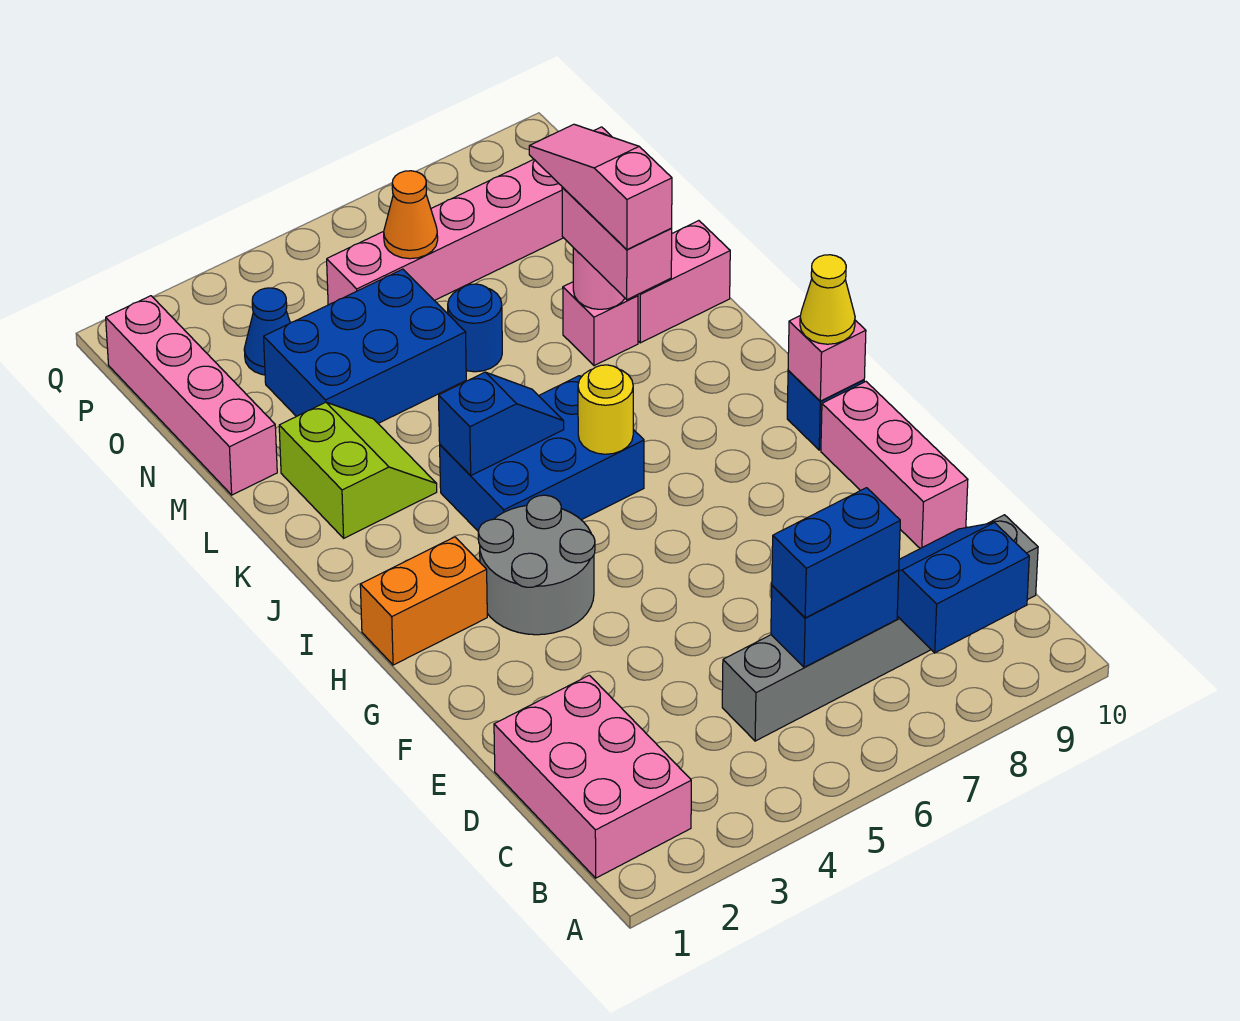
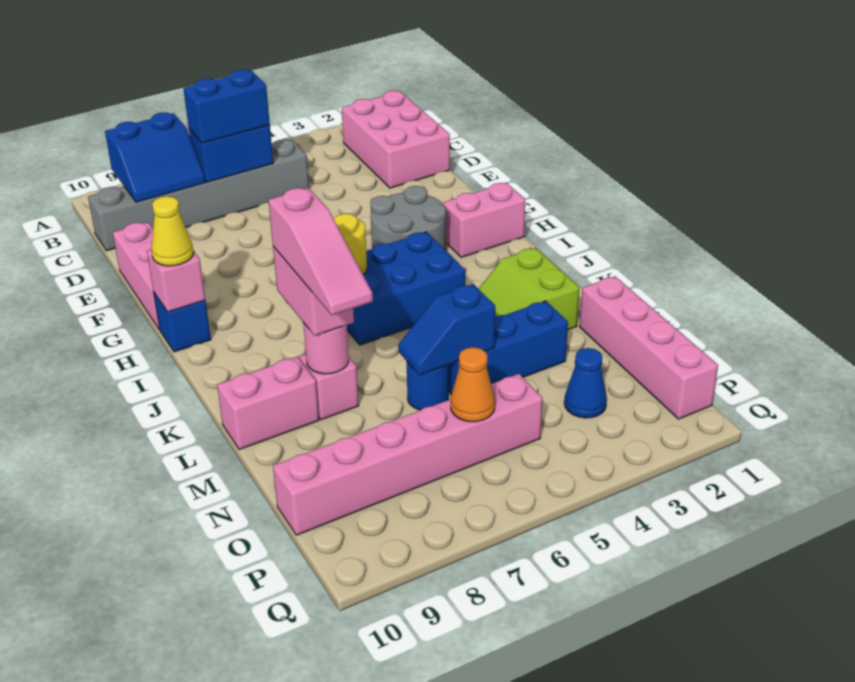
orange 1x2 brick [360,537,487,665] -> pink 1x2 brick [443,183,525,257]
blue 1x2 slope [439,372,564,476] -> blue 1x2 slope moved to [398,284,495,375]
blue 2x3 brick [264,269,466,423] -> blue 1x3 brick [448,301,568,395]

